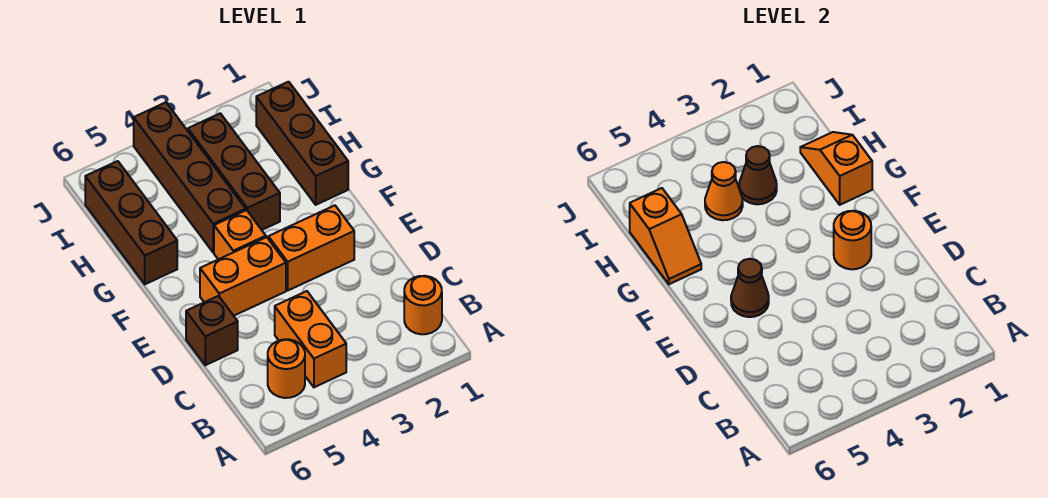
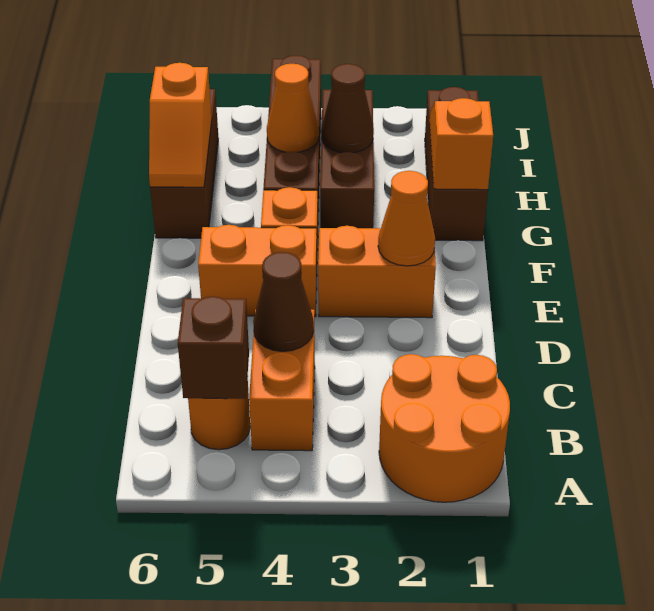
orange 1x1 round brick [404,276,442,334] -> orange 2x2 round brick [379,354,510,502]
brown 1x1 brick [186,296,238,365] -> brown 1x1 brick moved to [178,296,249,399]
orange 1x1 round brick [834,211,871,269] -> orange 1x1 cone [378,171,435,266]
brown 1x1 cone [731,259,769,317] -> brown 1x1 cone moved to [253,252,314,351]

